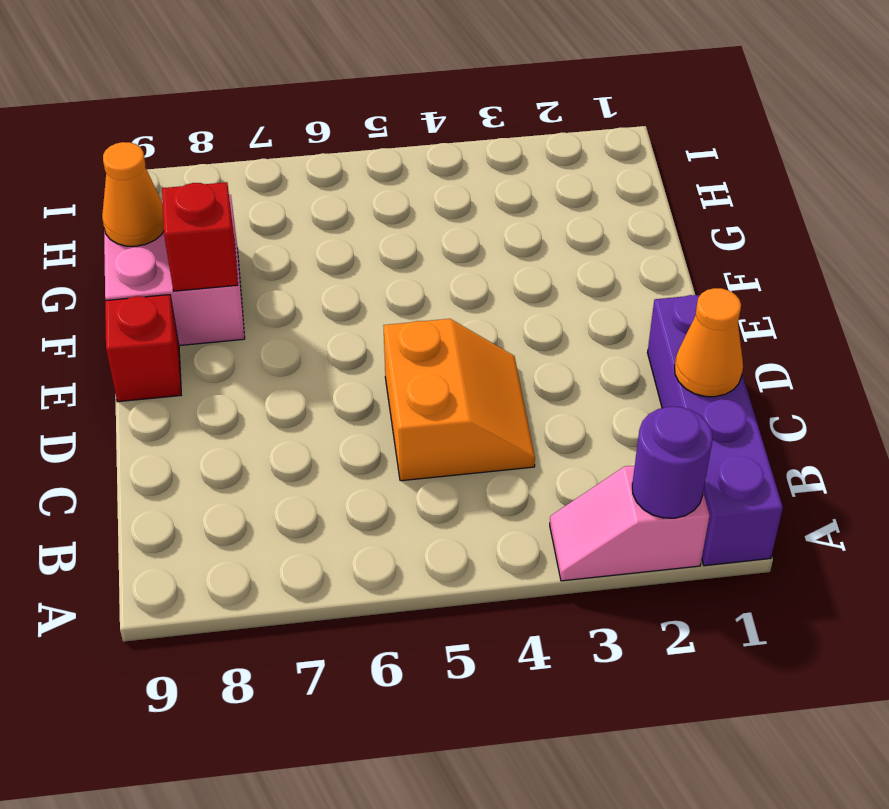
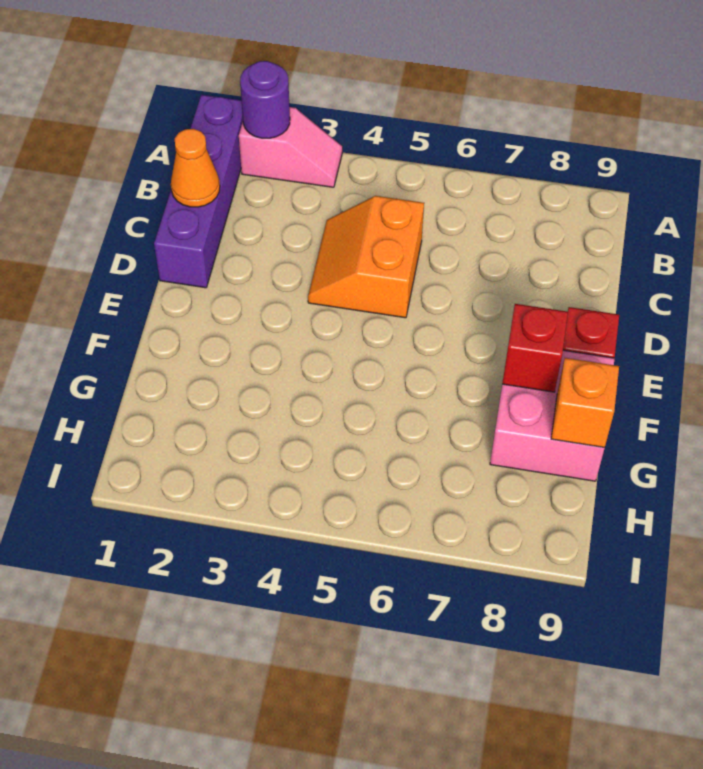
orange 1x1 cone [102,142,164,246] -> orange 1x1 brick [551,358,619,447]

